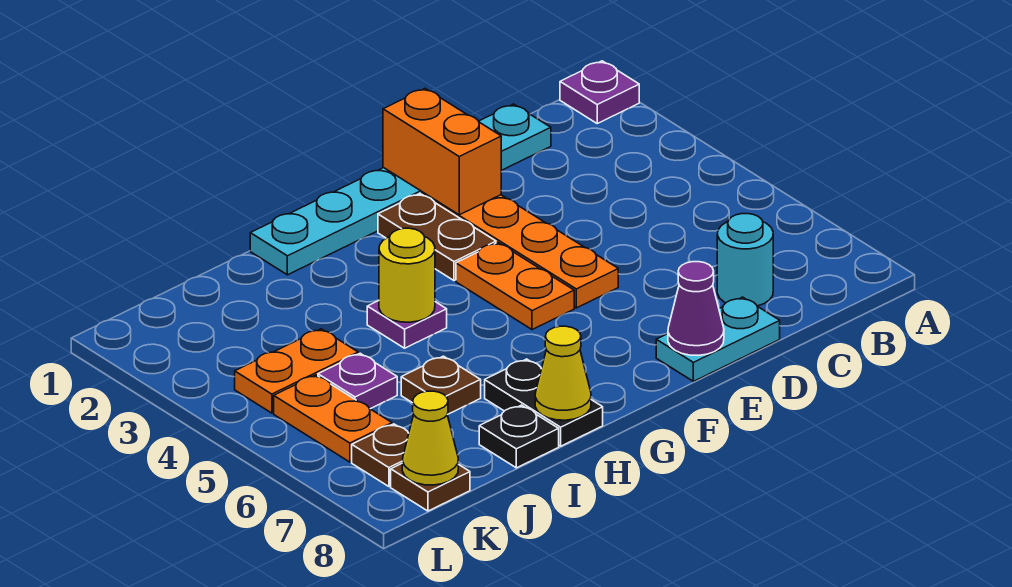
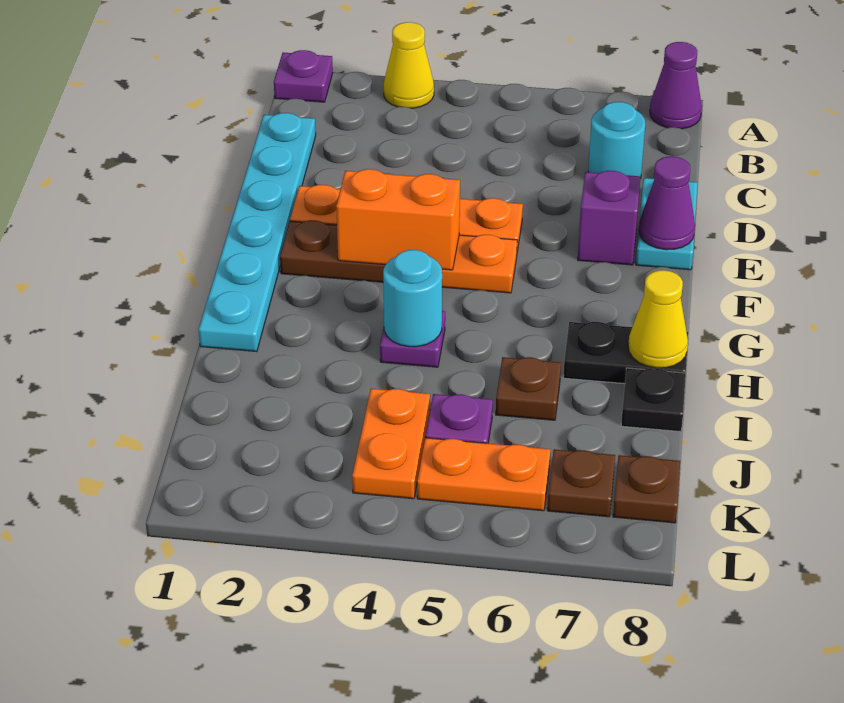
none -> purple 1x1 cone [650,42,702,129]
orange 1x2 brick [383,88,501,215] -> orange 1x2 brick moved to [336,169,460,270]
none -> purple 1x1 brick [578,171,640,265]
yellow 1x1 round brick [379,228,435,322] -> cyan 1x1 round brick [383,250,442,347]
yellow 1x1 cone [402,391,458,485] -> yellow 1x1 cone moved to [384,22,434,108]

